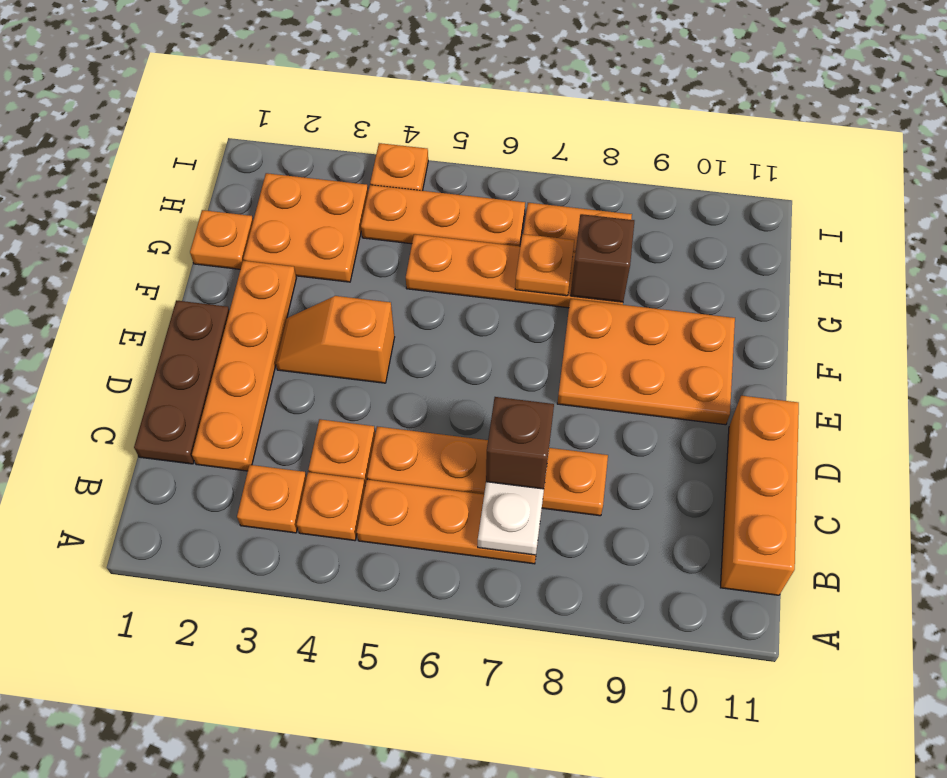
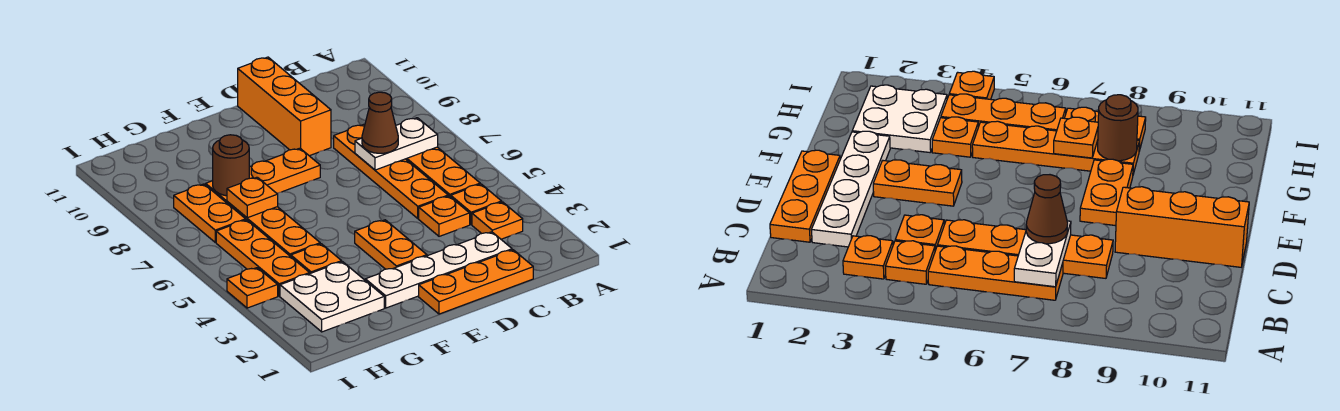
orange 1x3 brick [721,395,799,595] -> orange 1x3 brick turned to [238,57,331,156]
brown 1x3 plate [134,300,229,464] -> orange 1x3 plate [419,250,533,314]
orange 1x4 plate [192,261,296,471] -> white 1x4 plate [365,232,512,308]
brown 1x1 brick [486,397,554,489] -> brown 1x1 cone [362,92,398,153]
orange 1x2 slope [276,296,395,383] -> orange 1x2 plate [355,220,427,269]
orange 2x3 plate [557,299,735,425] -> orange 1x2 plate [249,148,320,193]
orange 1x1 plate [190,210,253,269] -> orange 1x1 plate moved to [291,244,342,273]
orange 2x2 plate [243,173,368,282] -> white 2x2 plate [280,262,384,332]
brown 1x1 brick [570,214,634,302] -> brown 1x1 round brick [213,135,249,196]

